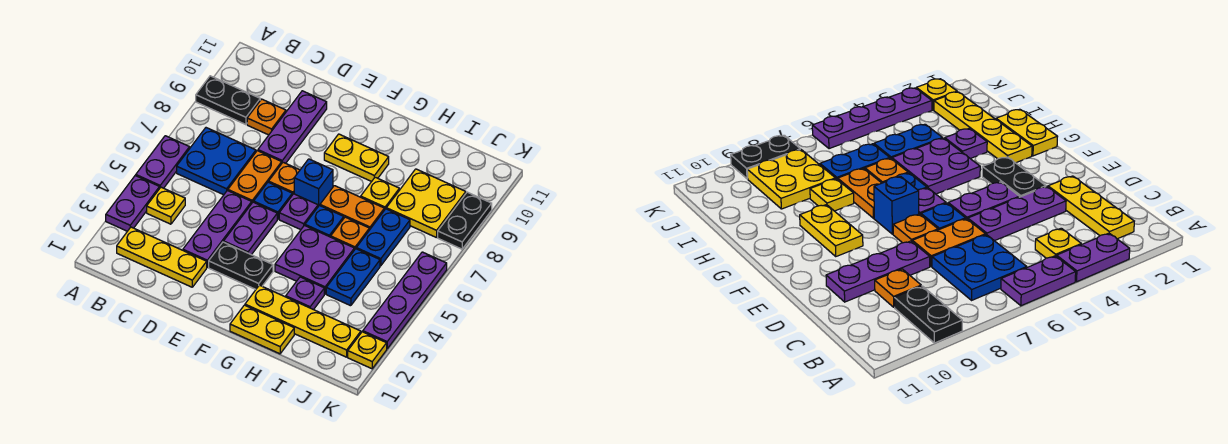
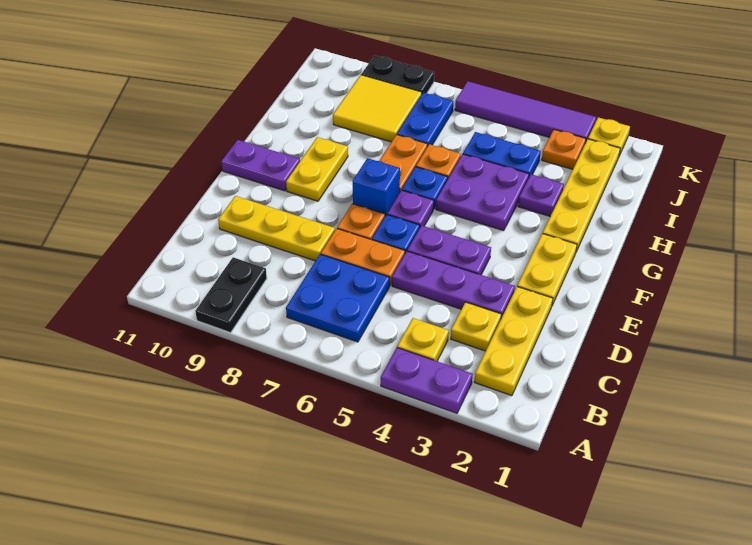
purple 1x2 plate [136,136,190,188] -> purple 1x2 plate moved to [221,140,300,191]
orange 1x1 plate [247,99,286,135] -> orange 1x1 plate moved to [542,130,586,169]
purple 1x3 plate [258,91,327,163] -> yellow 1x3 plate [218,196,335,261]
black 1x2 plate [209,242,273,289] -> none
yellow 1x2 plate [230,305,294,354] -> yellow 1x2 plate moved to [517,234,577,305]
yellow 1x1 plate [361,177,399,210] -> yellow 1x1 plate moved to [451,302,501,351]
blue 1x2 plate [356,209,410,266] -> blue 1x2 plate turned to [397,92,453,147]
yellow 2x2 plate [386,169,466,238] -> yellow 2x2 tile [333,75,422,142]
purple 1x4 plate [363,252,447,349] -> purple 1x4 tile [455,81,596,143]

